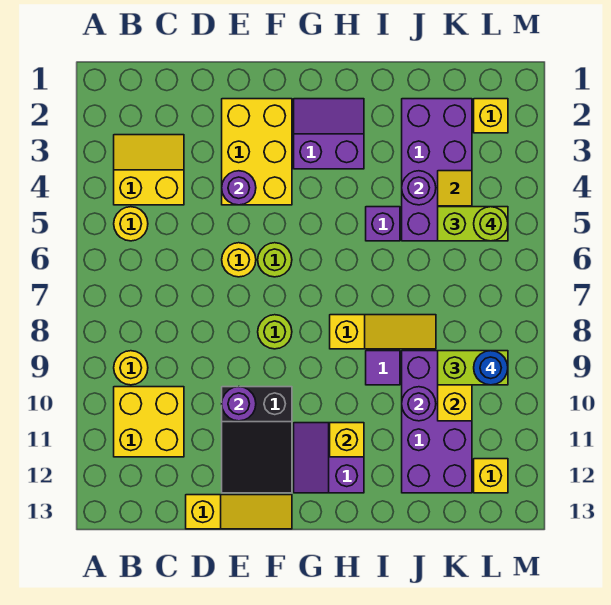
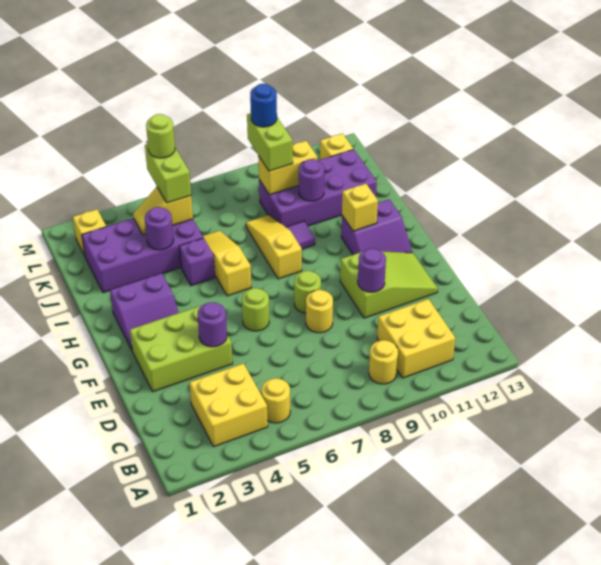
yellow 2x2 slope [114,135,184,205] -> yellow 2x2 brick [190,363,268,447]
yellow 1x3 slope [186,495,292,529] -> yellow 1x3 slope moved to [203,231,251,296]
yellow 2x3 brick [222,99,292,205] -> lime 2x3 brick [130,305,233,392]
yellow 1x1 round brick [222,243,256,277] -> yellow 1x1 round brick moved to [306,290,333,333]
black 2x3 slope [222,387,292,493] -> lime 2x3 slope [340,251,438,318]
purple 2x2 slope [294,99,364,169] -> purple 2x2 slope turned to [110,273,179,350]

